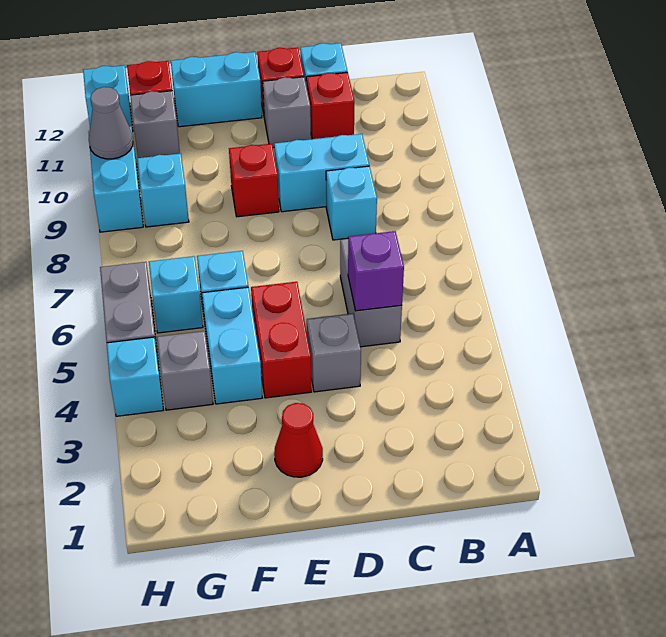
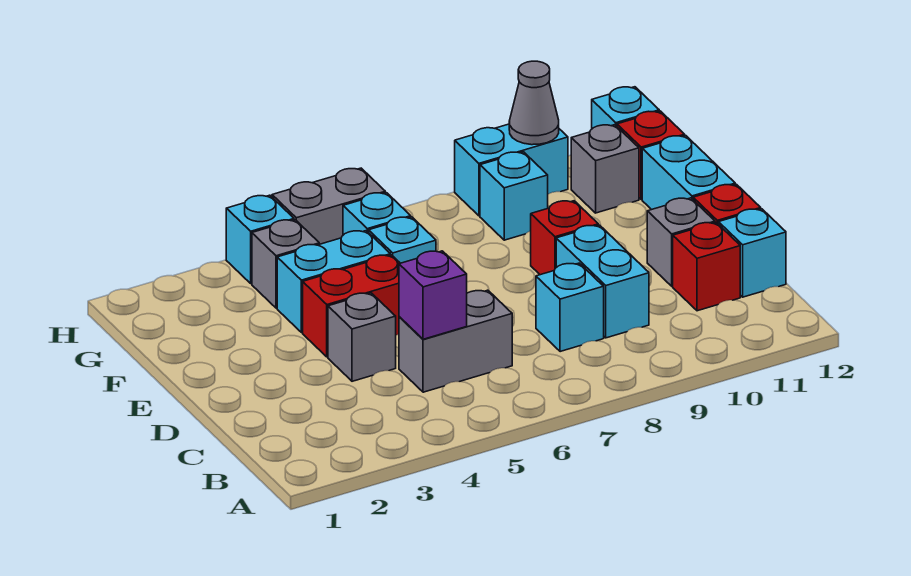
red 1x1 cone [274,403,323,477] -> none

